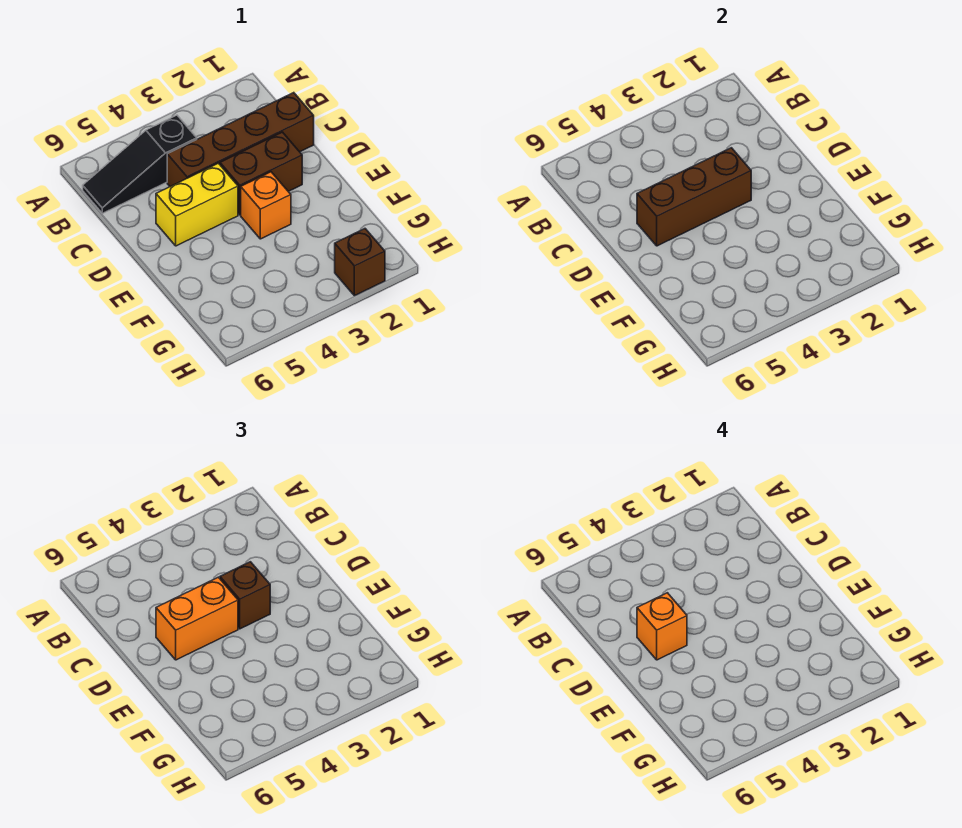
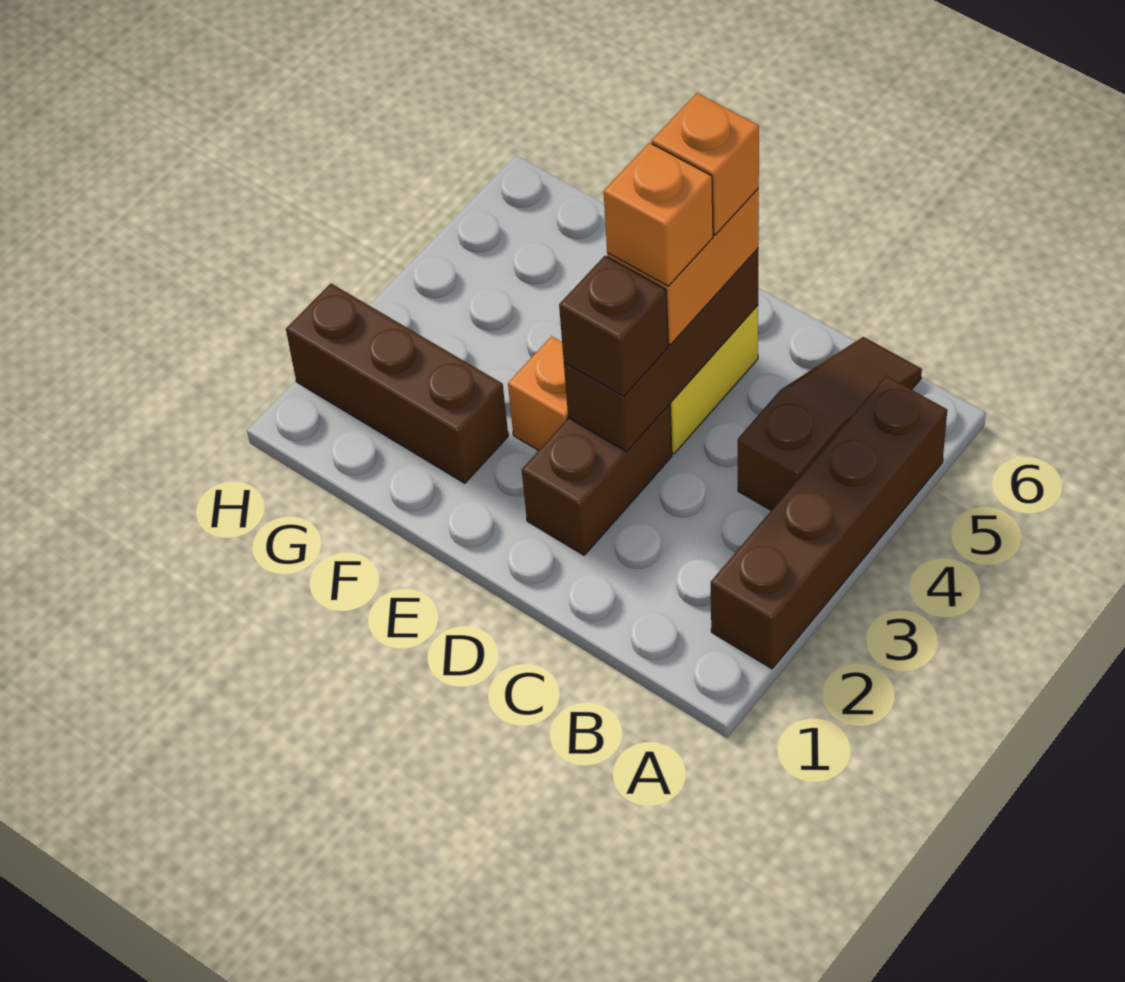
black 1x3 slope [83,115,197,213] -> brown 1x3 slope [738,337,922,510]
brown 1x4 brick [167,93,314,186] -> brown 1x4 brick moved to [711,376,947,669]
none -> orange 1x1 brick [604,143,713,286]
brown 1x1 brick [335,229,385,296] -> brown 1x3 brick [286,284,508,483]

